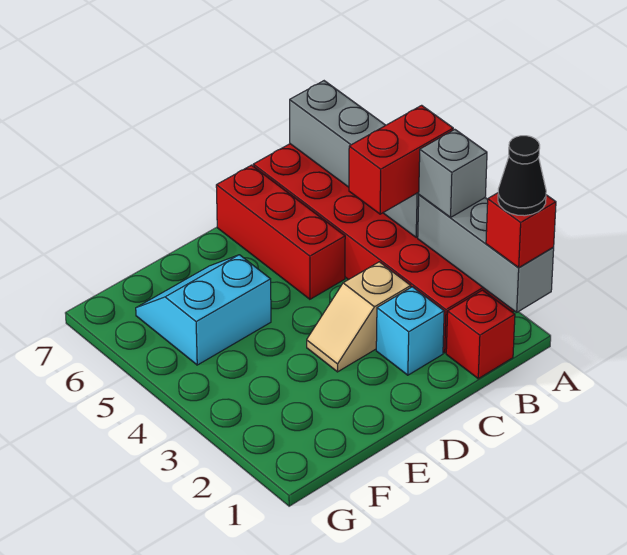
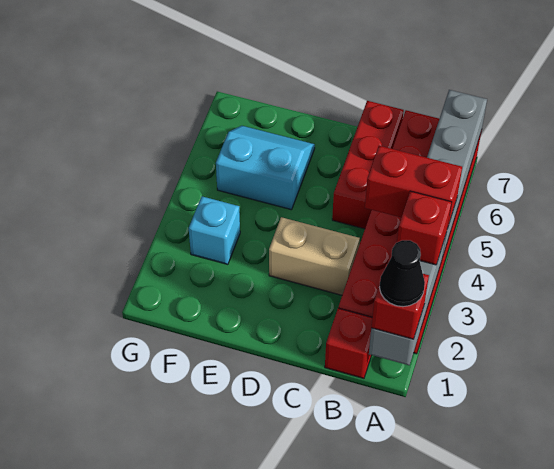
grey 1x1 brick [418,129,487,218] -> red 1x1 brick [397,191,452,265]
cyan 1x1 brick [376,287,444,375] -> cyan 1x1 brick moved to [189,196,240,264]
tan 1x2 slope [307,262,411,372] -> tan 1x2 brick [269,217,360,295]

